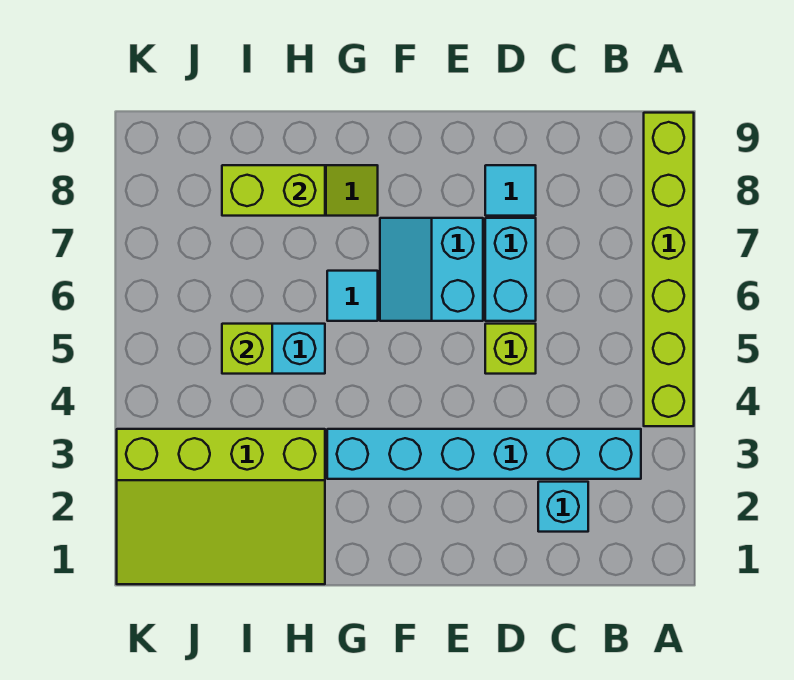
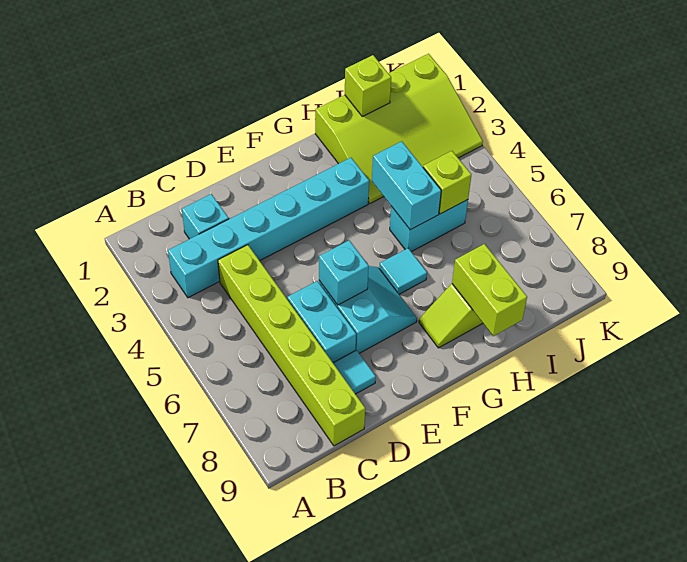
lime 1x6 brick [644,113,694,426] -> lime 1x6 brick moved to [218,245,365,446]
lime 1x1 brick [485,324,536,374] -> lime 1x1 brick moved to [345,55,391,116]
none -> cyan 1x1 brick [319,240,369,305]
lime 3x4 slope [117,429,325,584] -> lime 3x4 slope turned to [315,54,483,203]
none -> cyan 1x2 brick [372,141,441,230]
lime 1x2 brick [222,165,325,216] -> lime 1x2 brick turned to [452,244,527,336]

